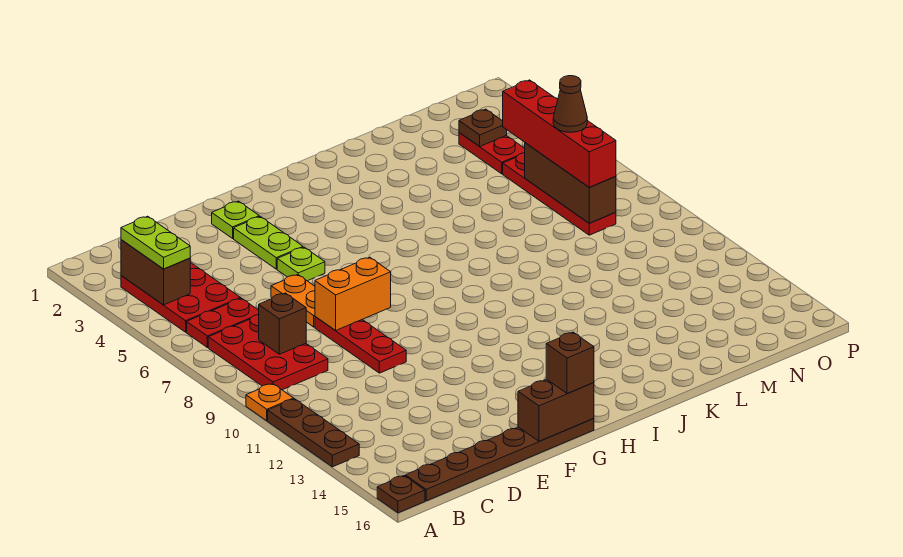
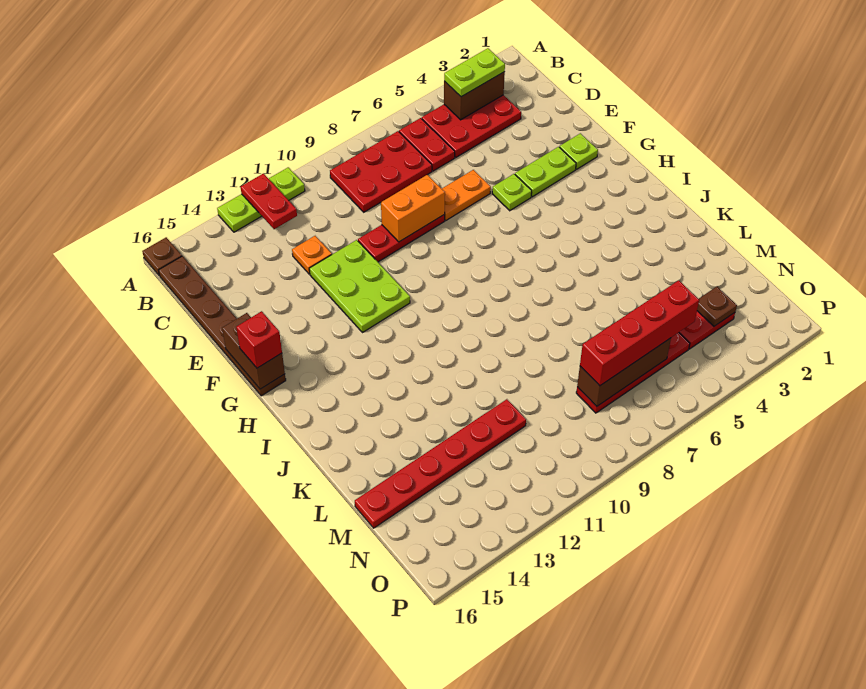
orange 1x1 plate [246,384,294,421] -> orange 1x1 plate moved to [292,236,332,274]
brown 1x3 plate [268,399,359,467] -> lime 1x3 plate [217,167,305,232]
none -> red 1x2 plate [241,174,297,229]
brown 1x1 brick [258,293,306,354] -> none
orange 1x2 brick [315,257,391,331] -> orange 1x2 brick turned to [381,175,445,242]
none -> lime 2x3 plate [309,240,410,333]
brown 1x1 brick [546,332,594,393] -> red 1x1 brick [236,311,282,368]
none -> red 1x6 plate [355,399,526,528]
brown 1x1 cone [553,76,587,132] -> none

